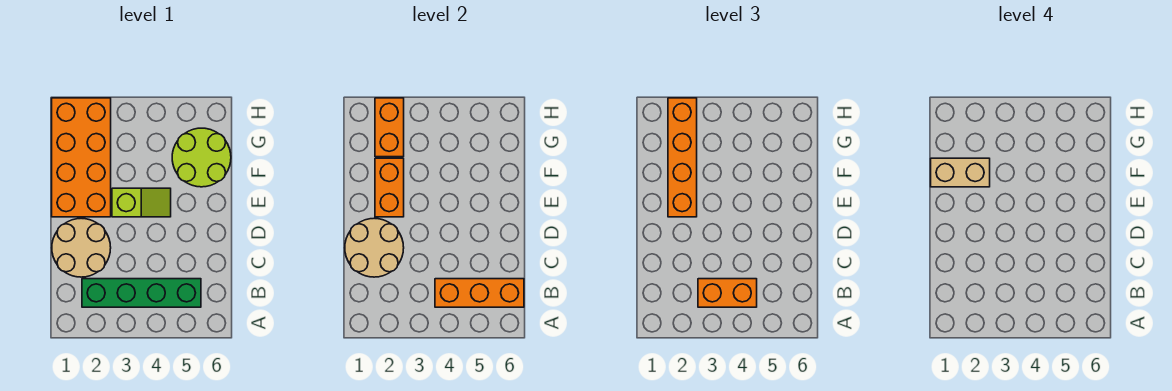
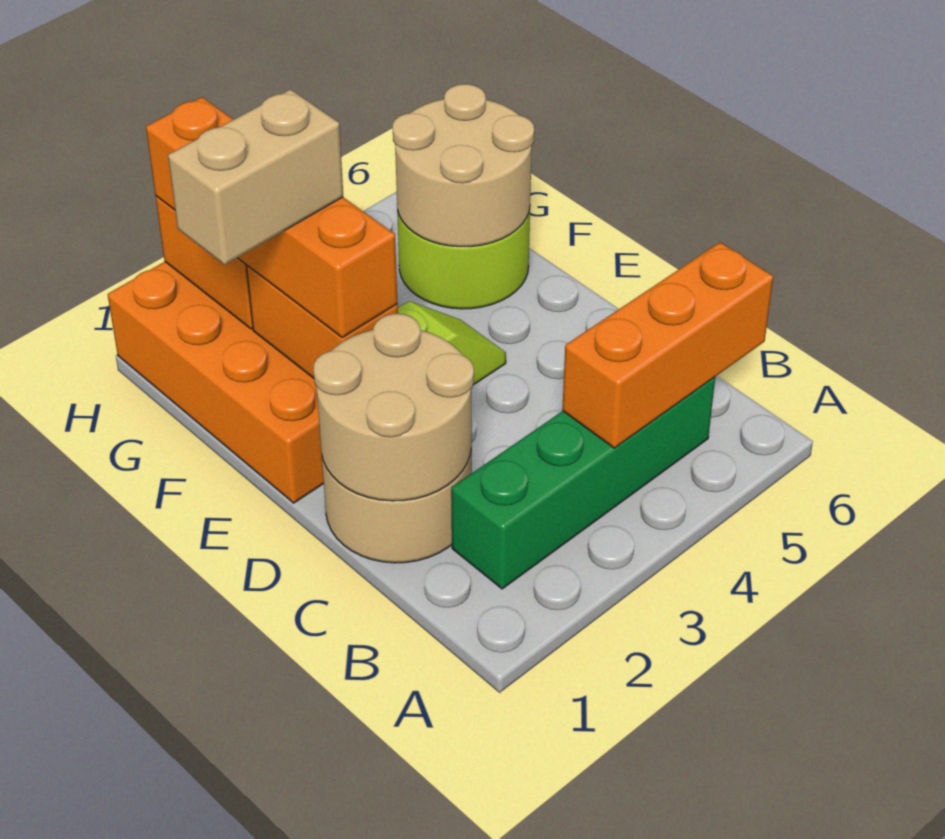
orange 1x2 brick [698,279,757,307] -> none
none -> tan 2x2 round brick [393,84,534,247]

